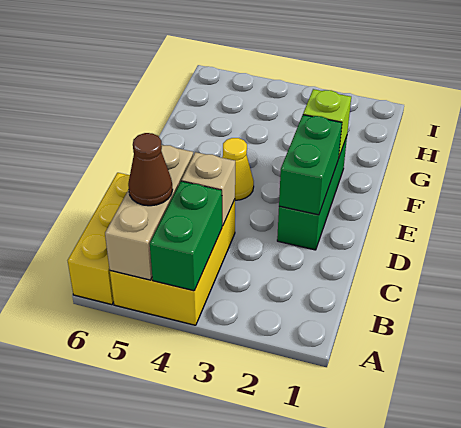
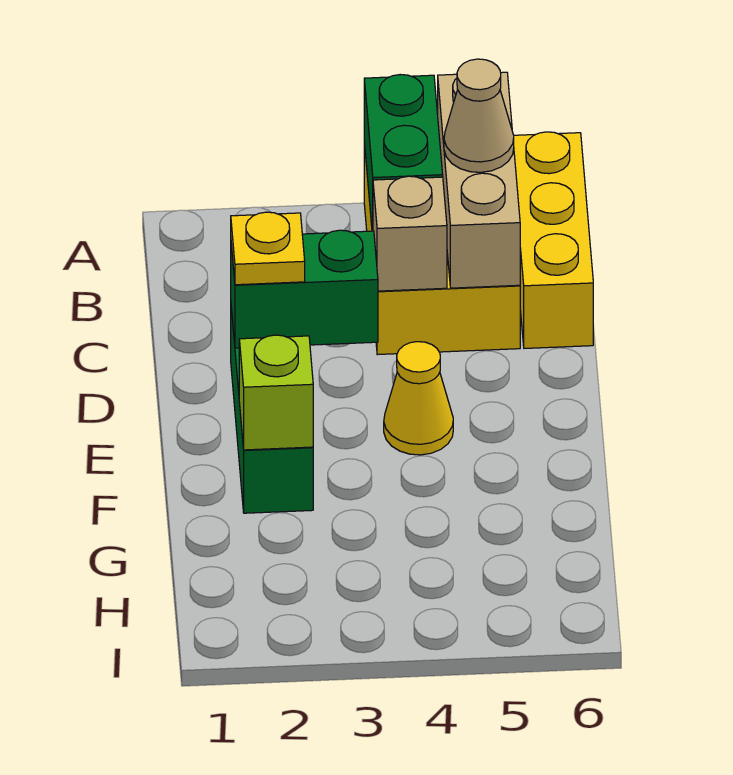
brown 1x1 cone [128,133,173,206] -> tan 1x1 cone [444,59,514,172]
green 1x2 brick [279,115,342,215] -> green 1x2 brick turned to [231,230,378,348]
none -> yellow 1x1 plate [231,212,305,285]

